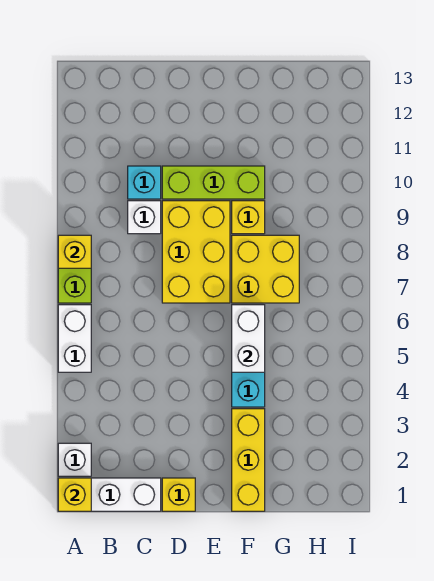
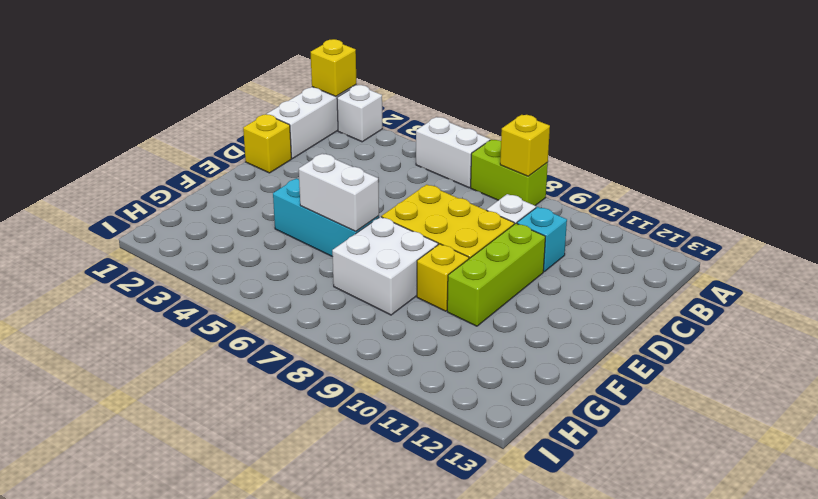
yellow 1x3 brick [232,409,265,511] -> none
yellow 2x2 brick [232,235,299,303] -> white 2x2 brick [332,217,438,315]

